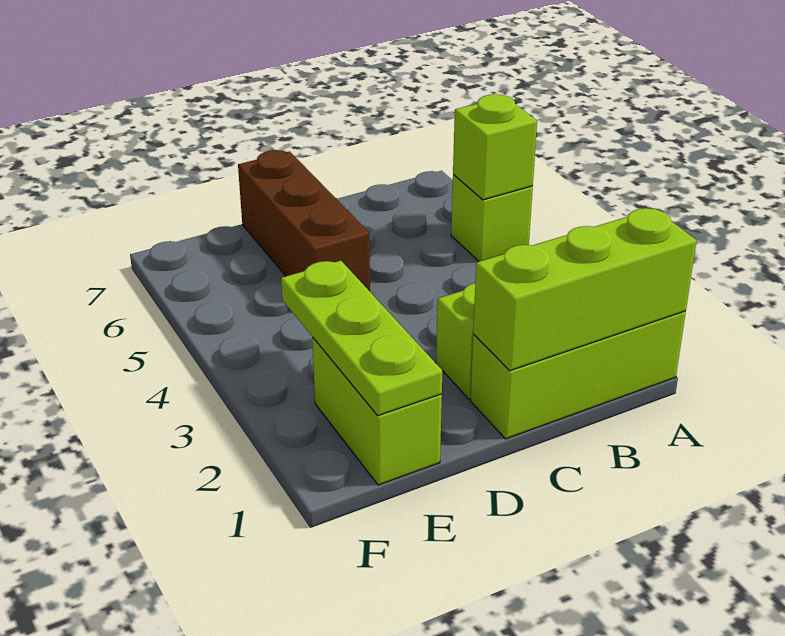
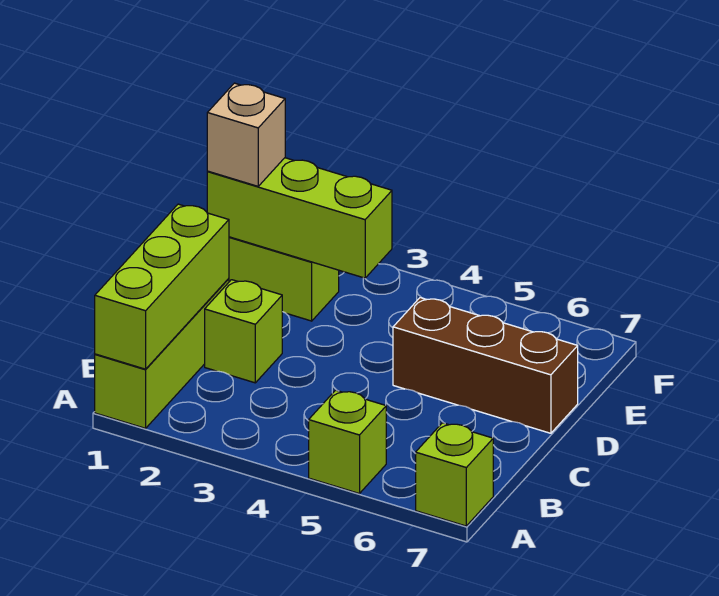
lime 1x1 brick [453,94,537,200] -> lime 1x1 brick moved to [416,423,493,526]
lime 1x3 plate [281,261,442,416] -> lime 1x3 brick [207,158,392,278]
none -> tan 1x1 brick [207,83,285,186]

